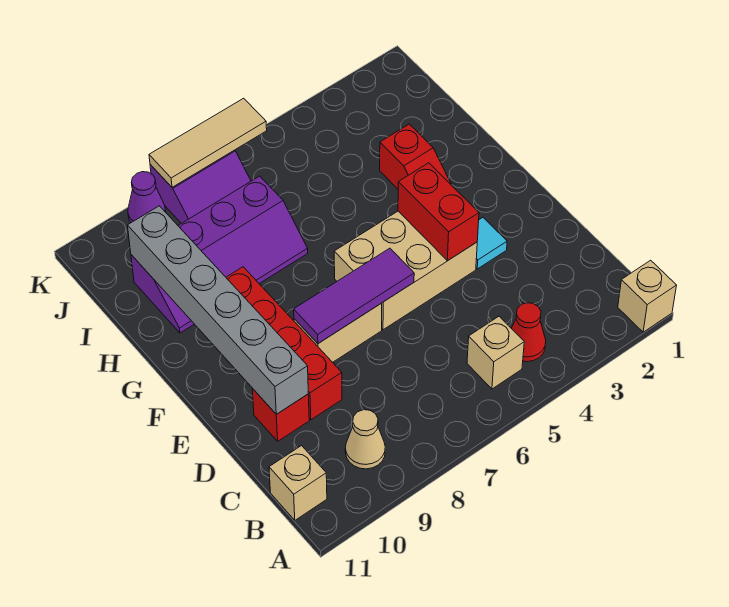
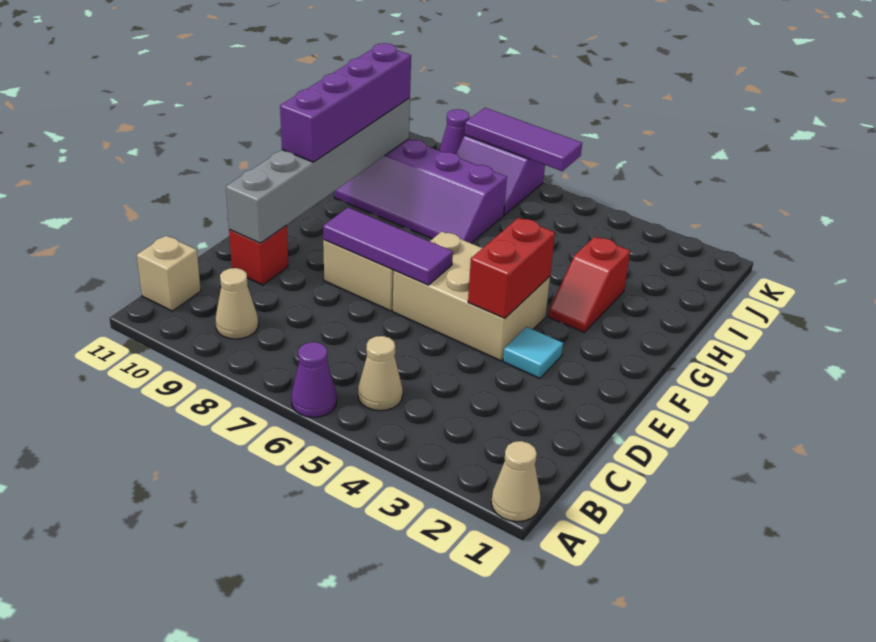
tan 1x1 brick [618,260,677,332] -> tan 1x1 cone [491,441,541,522]
none -> purple 1x1 cone [291,342,337,417]
red 1x1 cone [511,303,546,362] -> none
tan 1x1 brick [467,316,524,389] -> tan 1x1 cone [358,336,403,411]
red 1x4 brick [226,267,342,420] -> none
none -> purple 1x4 brick [280,43,411,162]
tan 1x3 tile [149,98,267,187] -> purple 1x3 tile [465,108,582,171]

